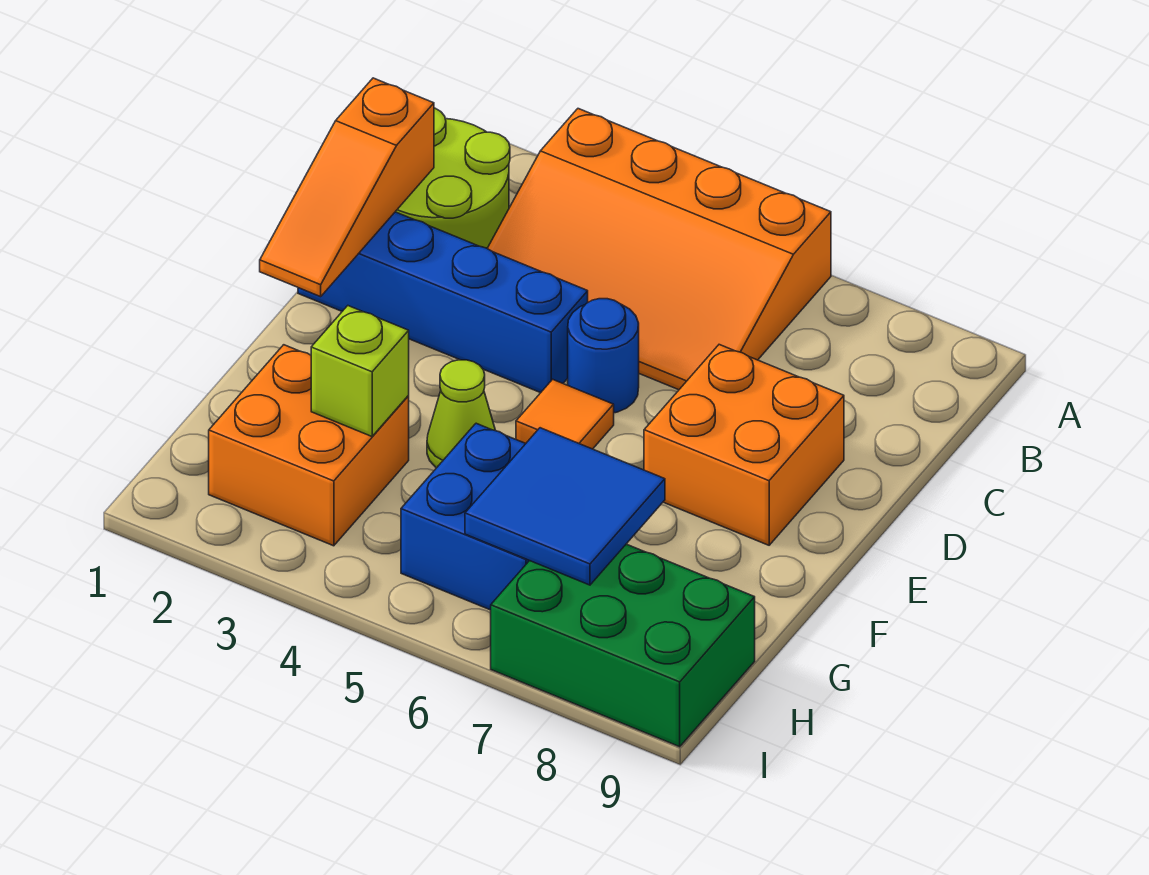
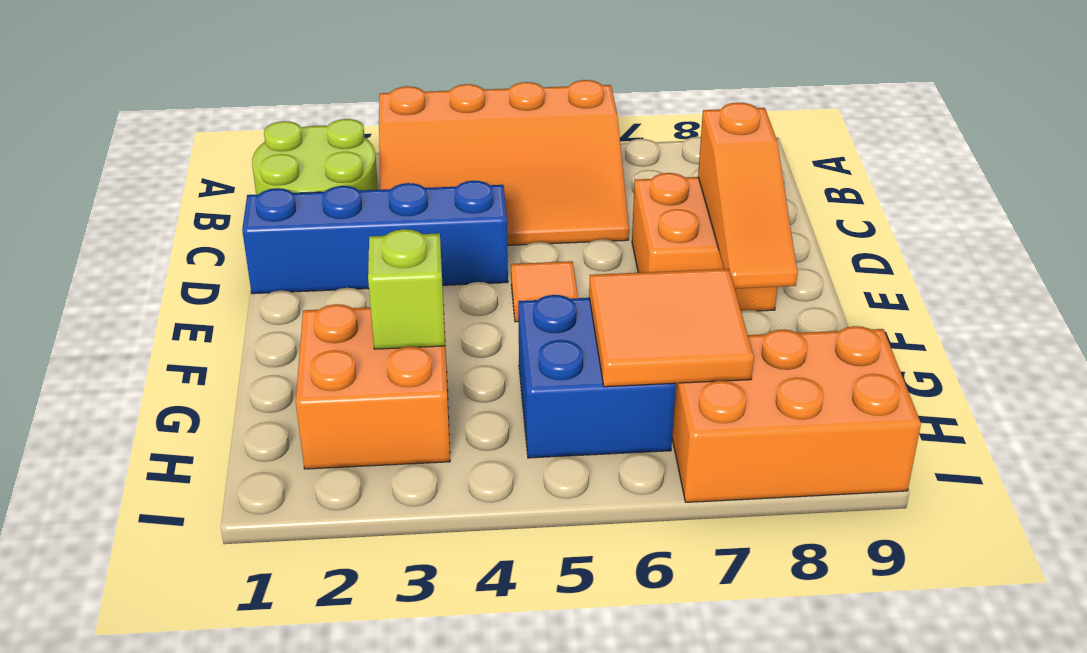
orange 1x3 slope [260,78,434,297] -> orange 1x3 slope moved to [698,102,798,289]
blue 1x1 round brick [568,299,639,413] -> none
lime 1x1 cone [427,360,496,468] -> none
blue 2x2 tile [465,428,665,585] -> orange 2x2 tile [589,269,754,387]
green 2x3 brick [491,544,755,747] -> orange 2x3 brick [672,326,921,502]

